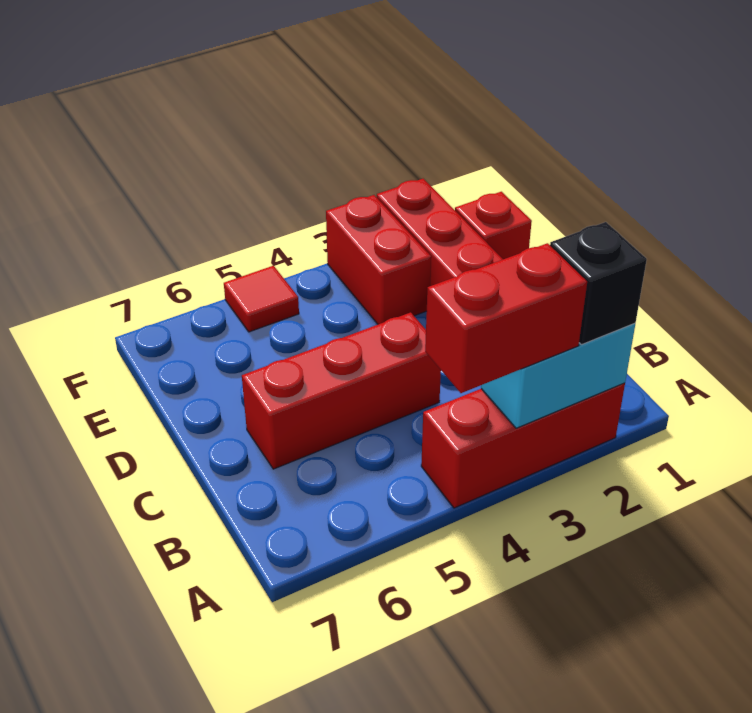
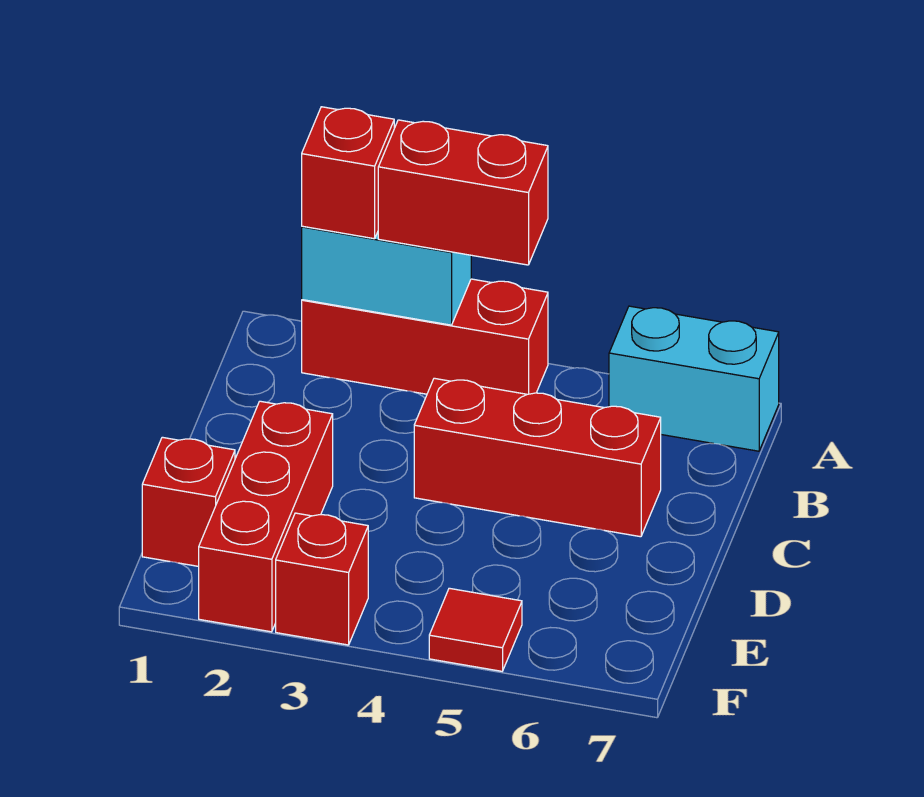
black 1x1 brick [550,222,647,345] -> red 1x1 brick [302,107,394,239]
none -> cyan 1x2 brick [609,306,779,451]
red 1x2 brick [326,195,431,324] -> red 1x1 brick [276,513,368,645]

